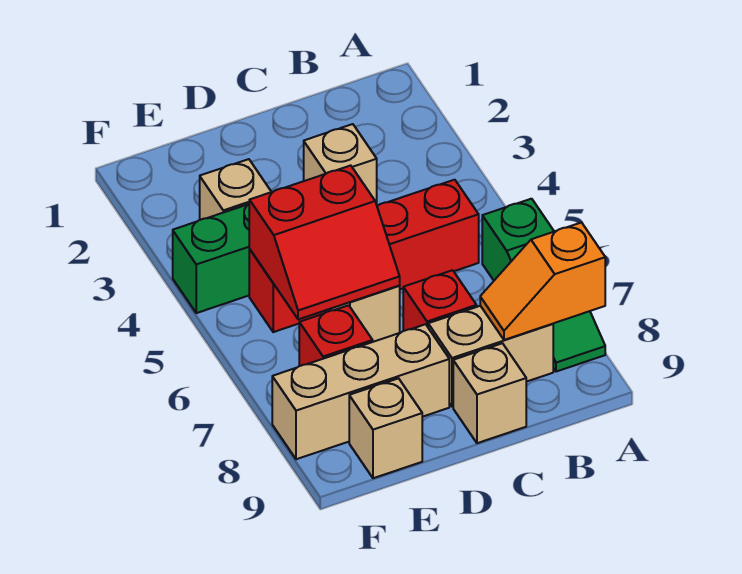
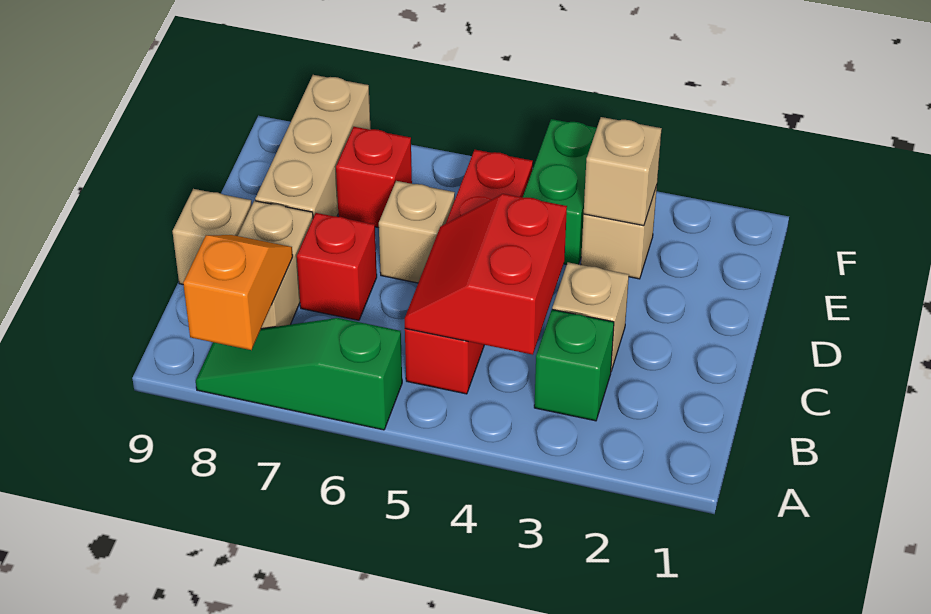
none -> green 1x1 brick [534,310,614,421]
red 2x2 slope [249,165,400,319] -> red 2x2 slope moved to [405,194,567,355]
tan 1x1 brick [349,378,422,478] -> tan 1x1 brick moved to [584,117,662,226]

